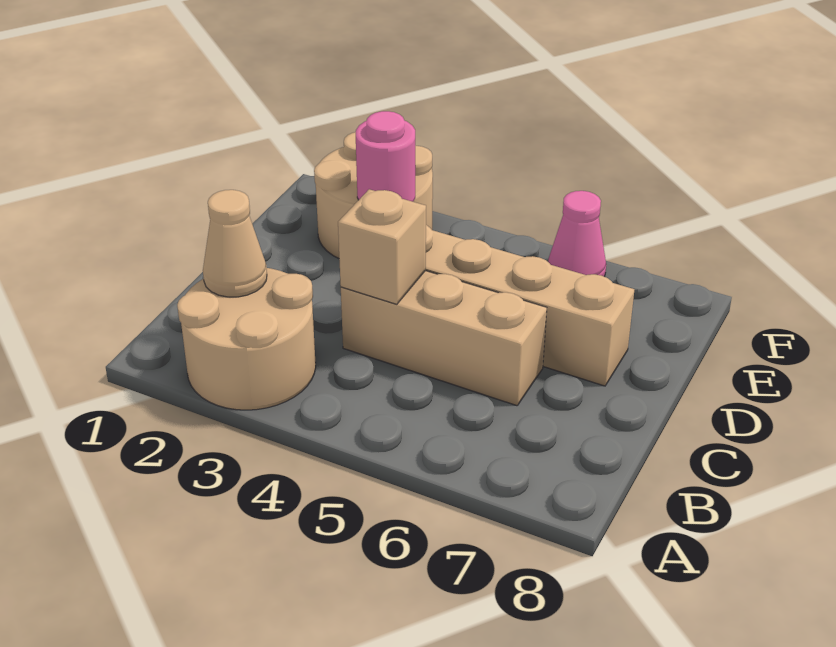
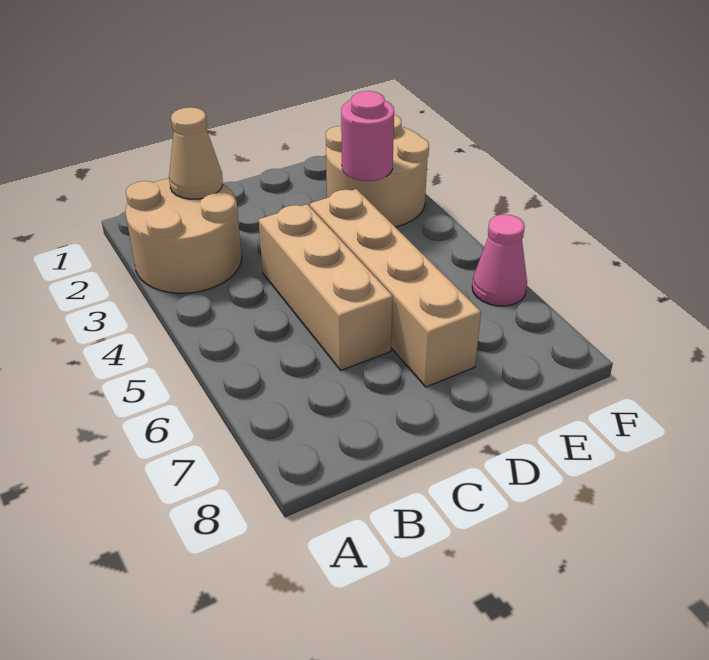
tan 1x1 brick [338,189,426,304] -> none

